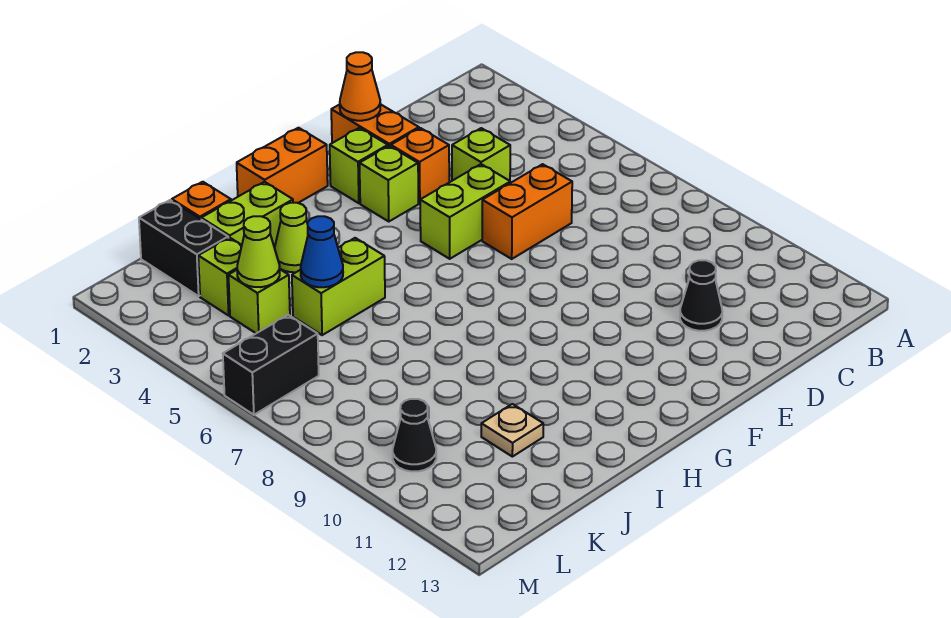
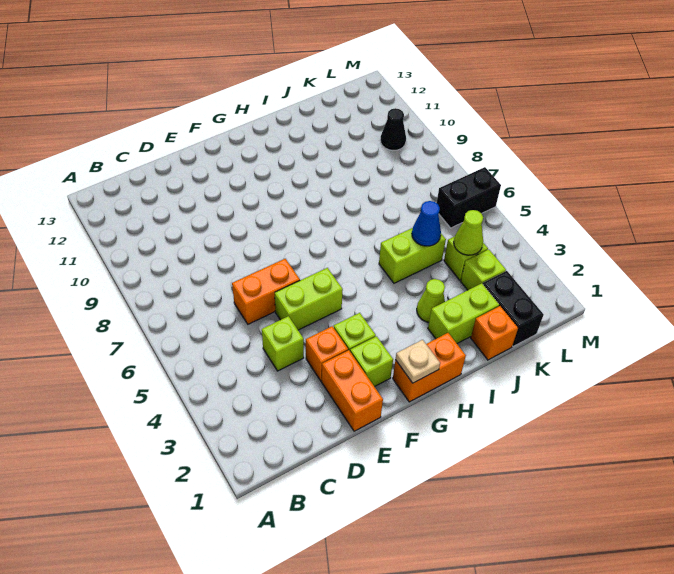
black 1x1 cone [680,260,722,331] -> none
orange 1x1 cone [340,52,380,121] -> none
tan 1x1 plate [481,404,543,457] -> tan 1x1 plate moved to [395,340,440,383]

